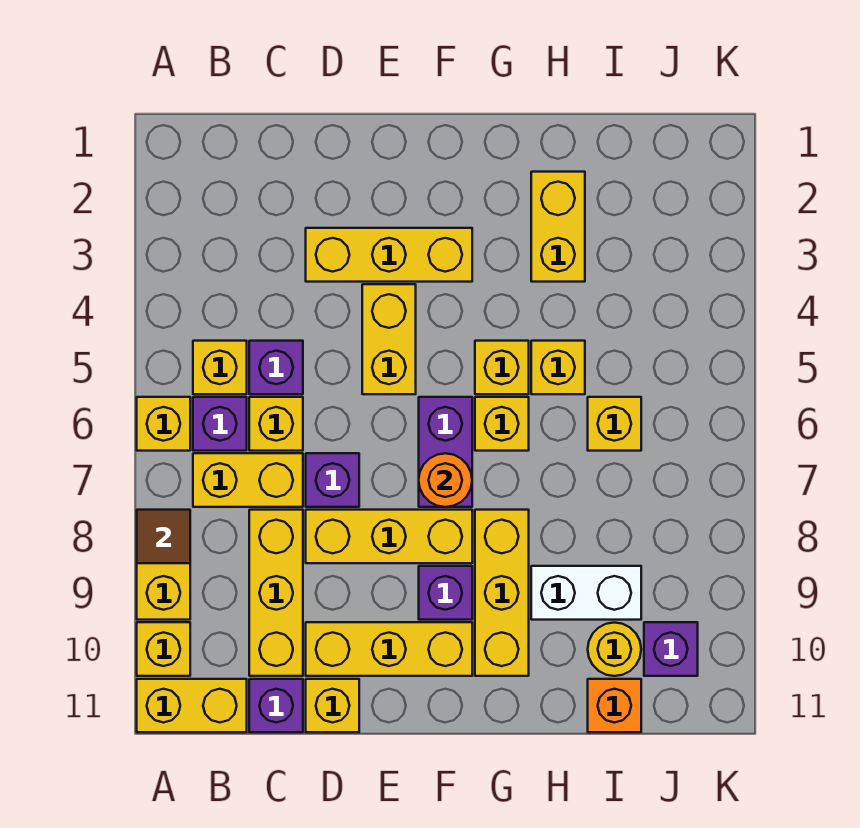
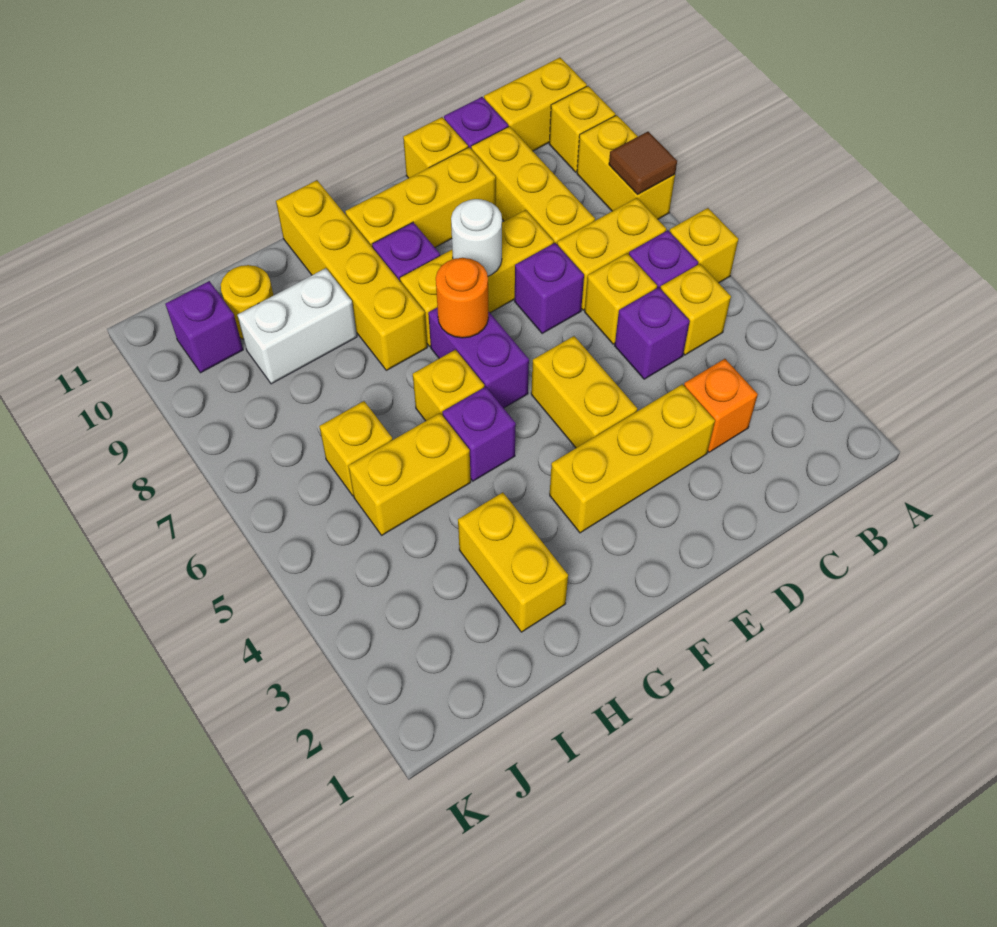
none -> white 1x1 round brick [451,199,502,276]
yellow 1x1 brick [475,341,529,394] -> purple 1x1 brick [443,387,516,481]
yellow 1x3 brick [475,510,529,676] -> yellow 1x4 brick [276,180,427,370]
yellow 1x1 brick [531,341,585,394] -> yellow 1x2 brick [348,413,471,535]
orange 1x1 brick [588,679,641,732] -> orange 1x1 brick moved to [684,359,758,452]

